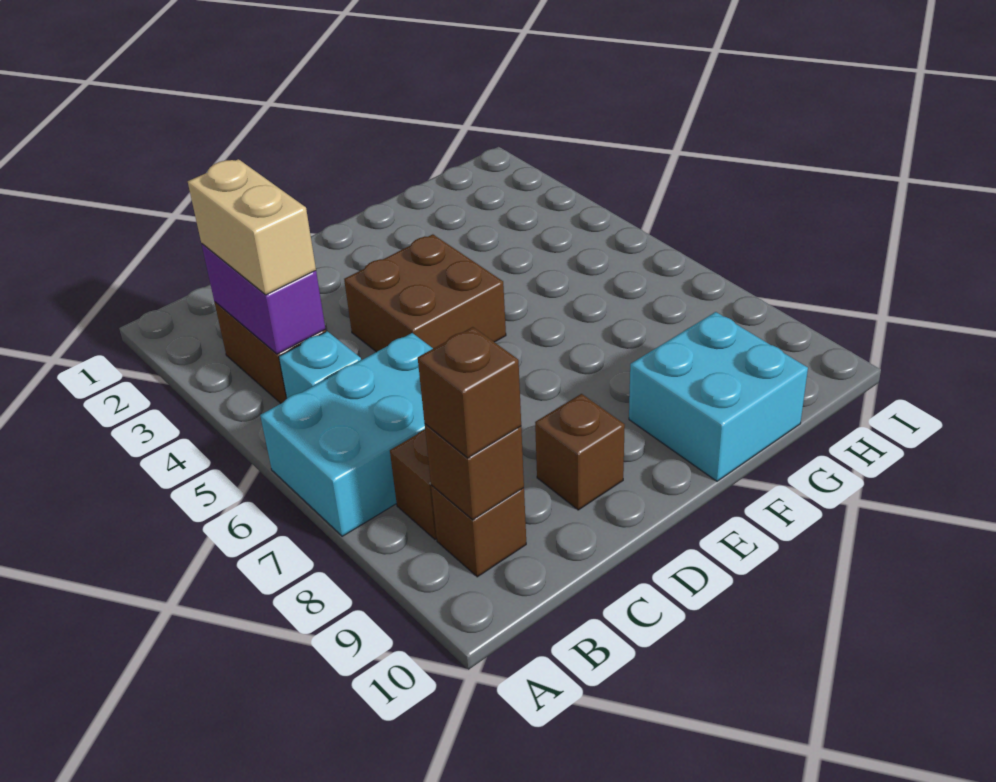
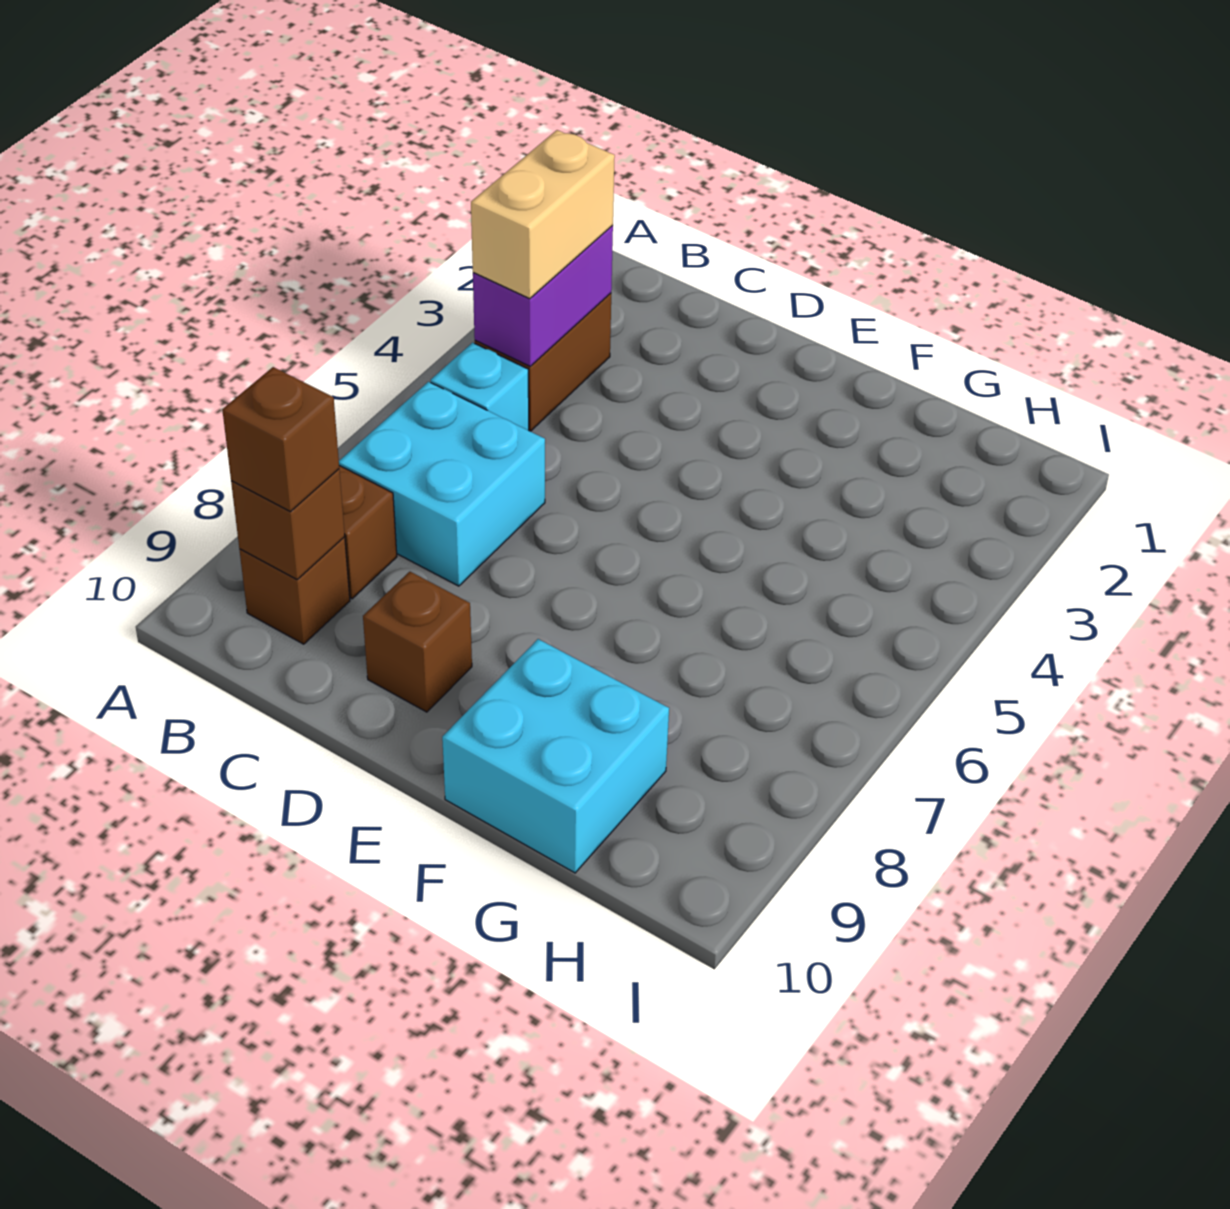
cyan 2x3 brick [260,333,433,536] -> cyan 2x2 brick [339,382,545,586]
brown 2x2 brick [344,234,506,352] -> none

